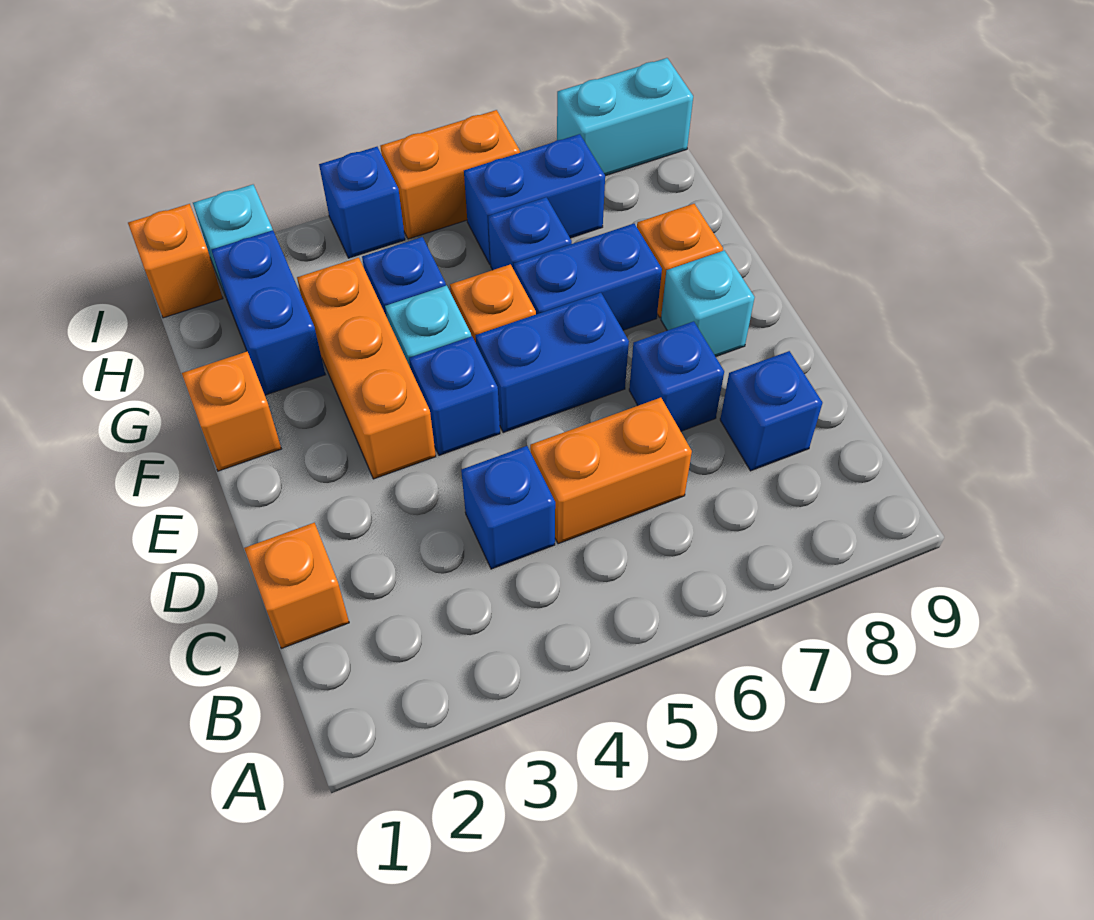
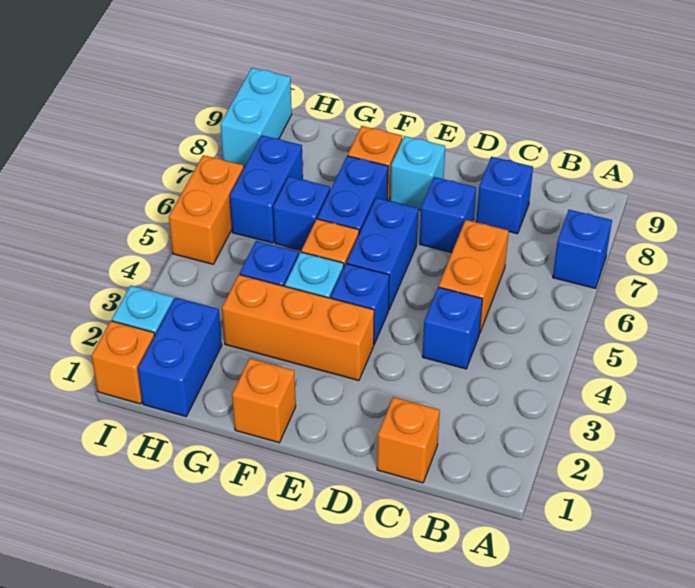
blue 1x2 brick [211,230,325,395] -> blue 1x2 brick turned to [138,298,222,417]
blue 1x1 brick [319,147,405,258] -> blue 1x1 brick moved to [553,210,612,288]

